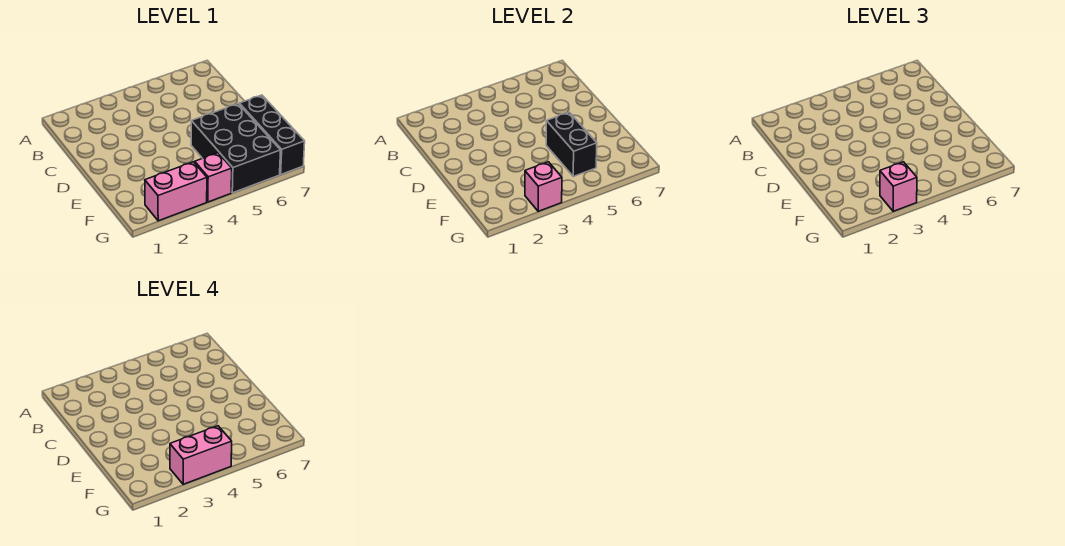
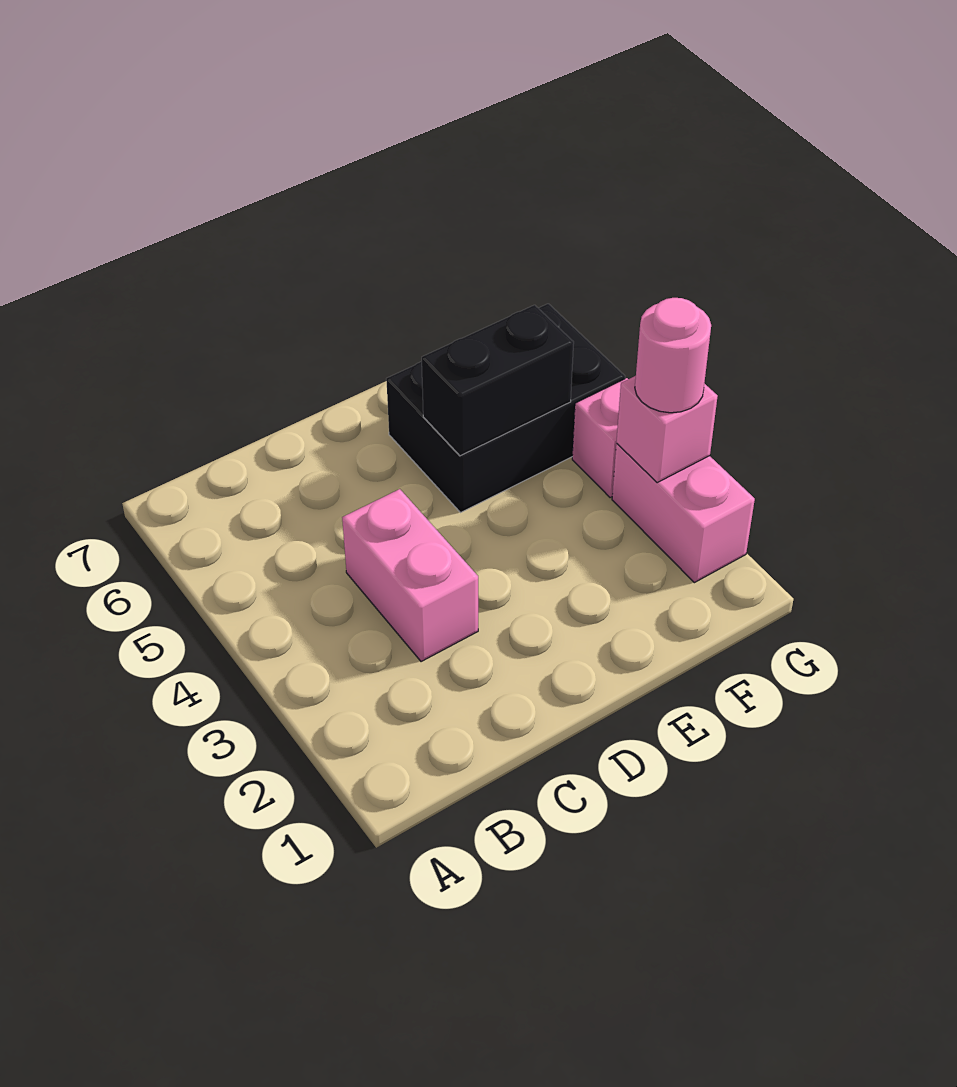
black 1x3 brick [239,95,305,174] -> none
pink 1x1 brick [880,162,917,211] -> pink 1x1 round brick [635,298,711,413]
pink 1x2 brick [170,426,232,484] -> pink 1x2 brick moved to [342,489,478,662]

